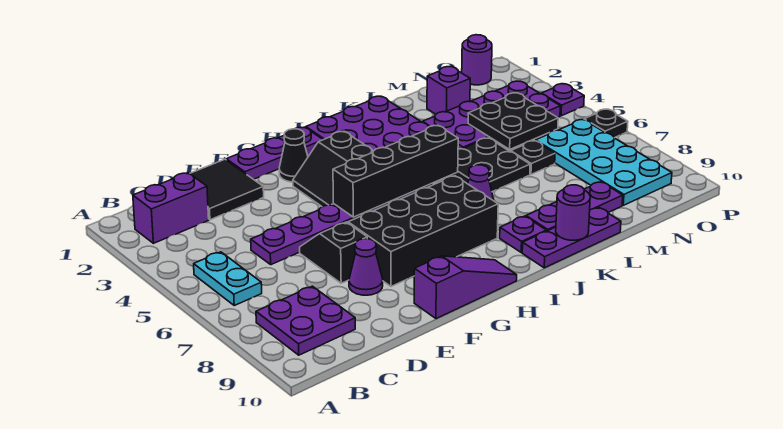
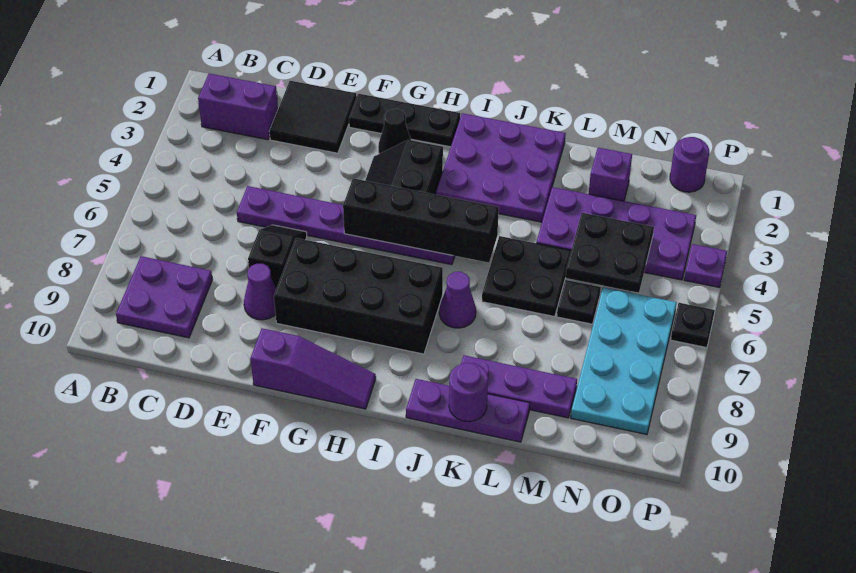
cyan 1x2 plate [194,252,262,305] -> none
purple 1x3 plate [226,127,323,179] -> black 1x3 plate [349,94,460,147]
purple 1x1 plate [500,216,546,252] -> none

